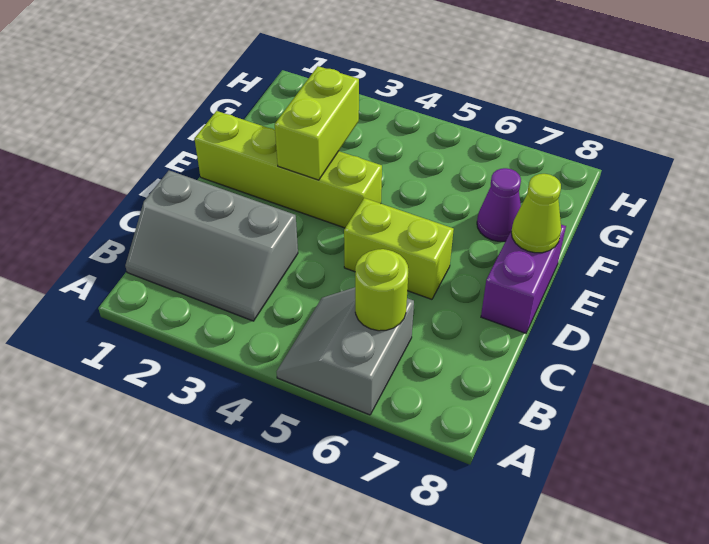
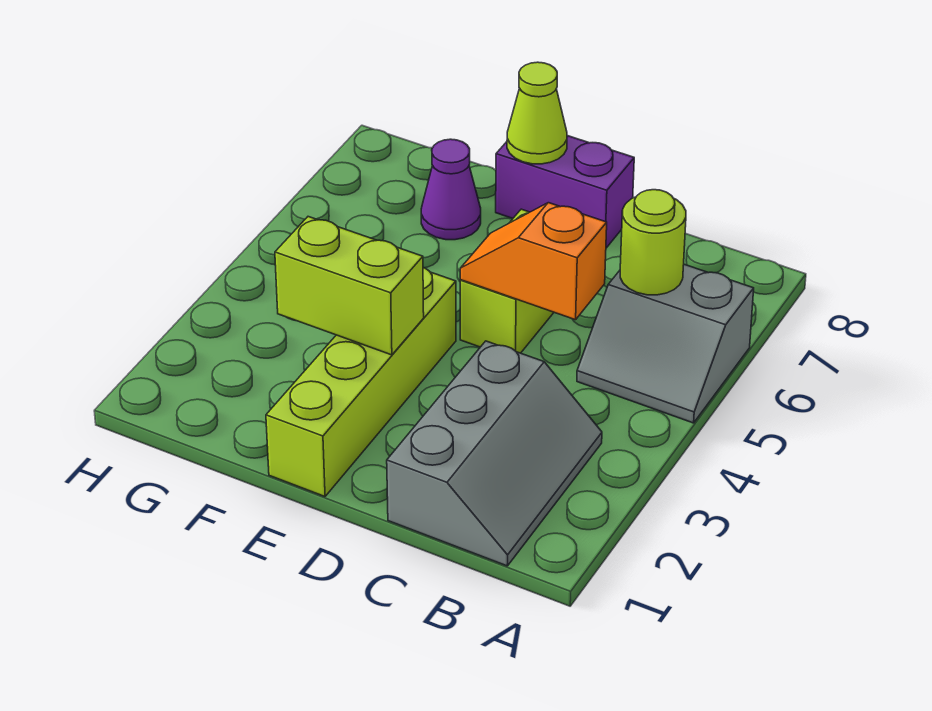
none -> orange 1x2 slope [460,203,607,320]

